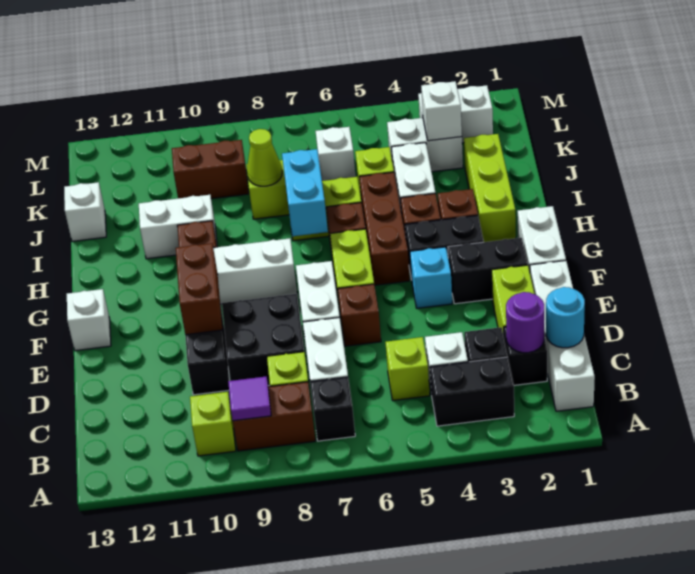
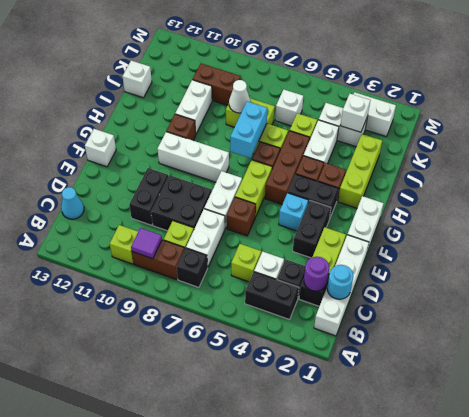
none -> cyan 1x1 cone [61,187,84,219]
brown 1x2 brick [176,243,223,335] -> none
black 1x2 brick [448,238,528,304] -> black 1x2 brick turned to [293,201,331,258]
white 1x2 brick [139,195,217,259] -> white 1x2 brick turned to [175,80,212,134]
lime 1x1 cone [247,129,282,186] -> white 1x1 cone [229,80,250,113]

